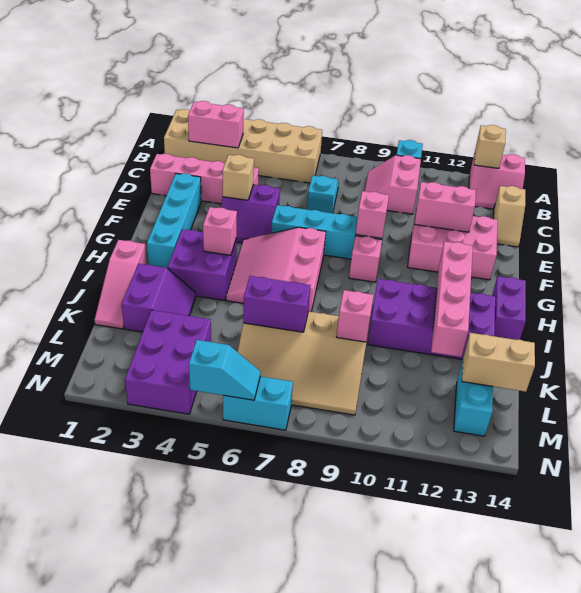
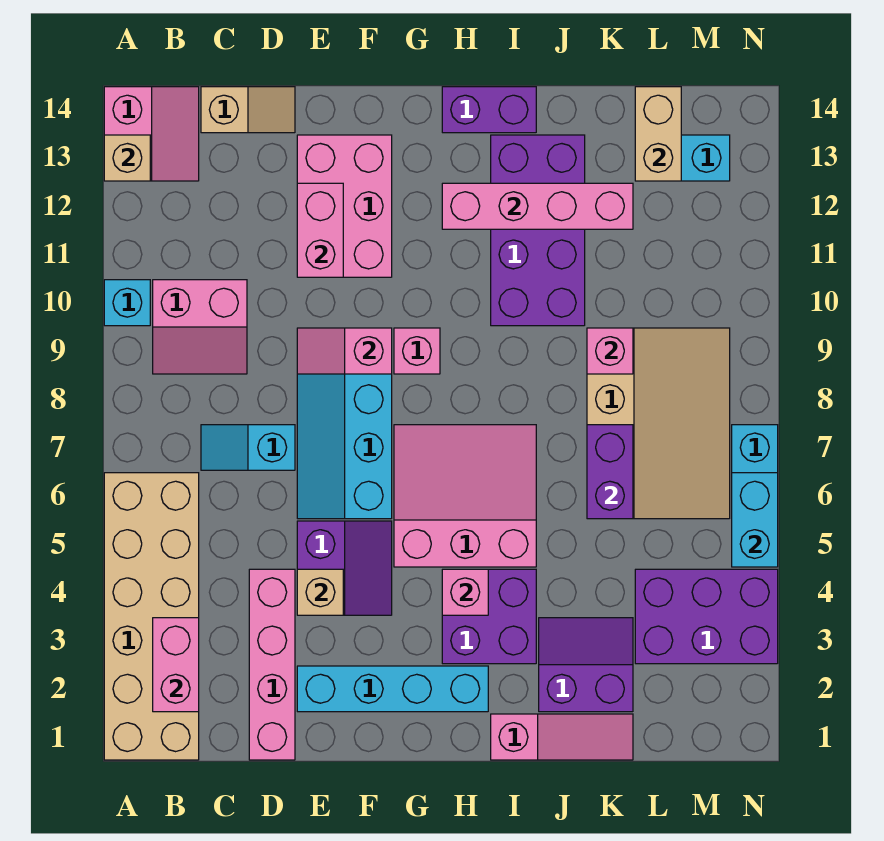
pink 3x3 slope [226,227,326,312] -> pink 3x3 slope turned to [394,425,536,567]
cyan 1x2 slope [189,340,261,400] -> cyan 1x2 brick [732,473,778,567]

